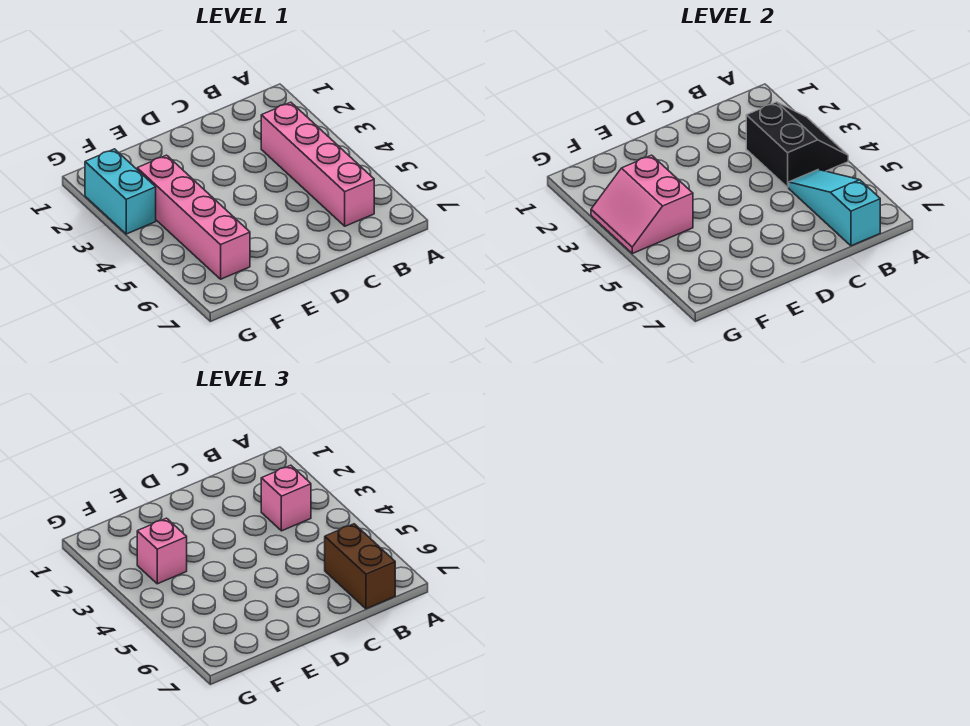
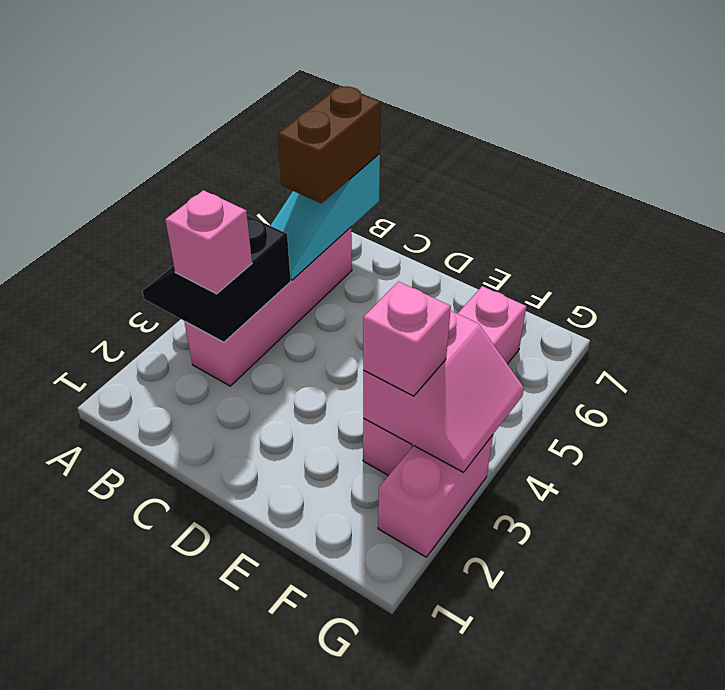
cyan 1x2 brick [85,149,156,234] -> pink 1x2 brick [378,435,493,557]

